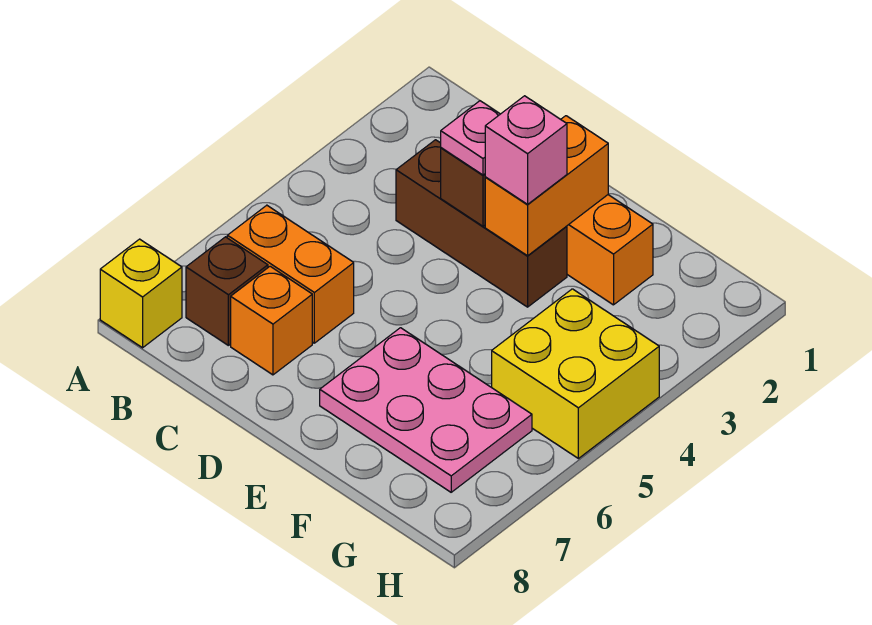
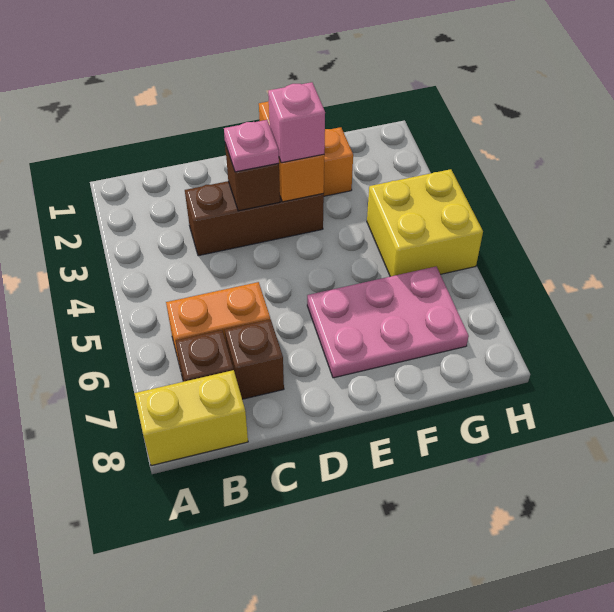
yellow 1x1 brick [100,239,182,348] -> yellow 1x2 brick [134,370,248,466]
orange 1x1 brick [231,266,312,375] -> brown 1x1 brick [225,319,284,399]

